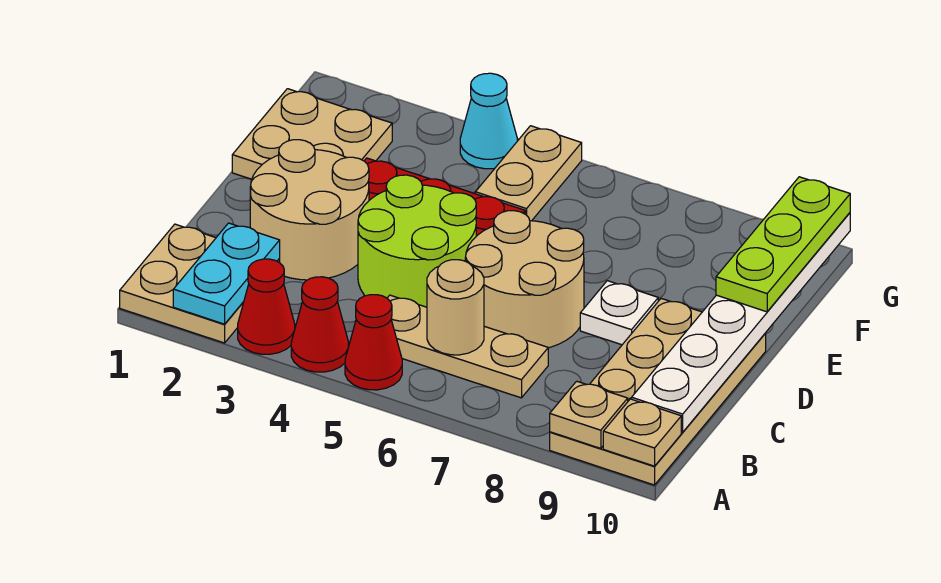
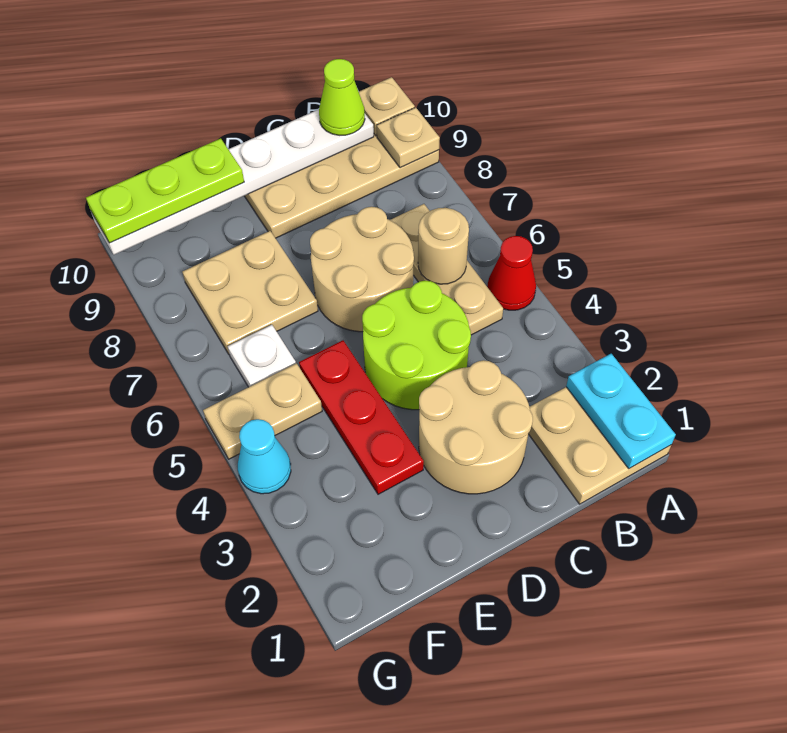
cyan 1x2 plate [173,223,280,324] -> cyan 1x2 plate turned to [566,354,676,469]
red 1x1 cone [238,259,295,354] -> none
red 1x1 cone [291,277,349,372] -> none
none -> lime 1x1 cone [319,59,365,135]
white 1x1 plate [580,281,658,345] -> white 1x1 plate moved to [228,325,296,387]
tan 2x2 plate [232,89,392,179] -> tan 2x2 plate moved to [183,231,318,354]

